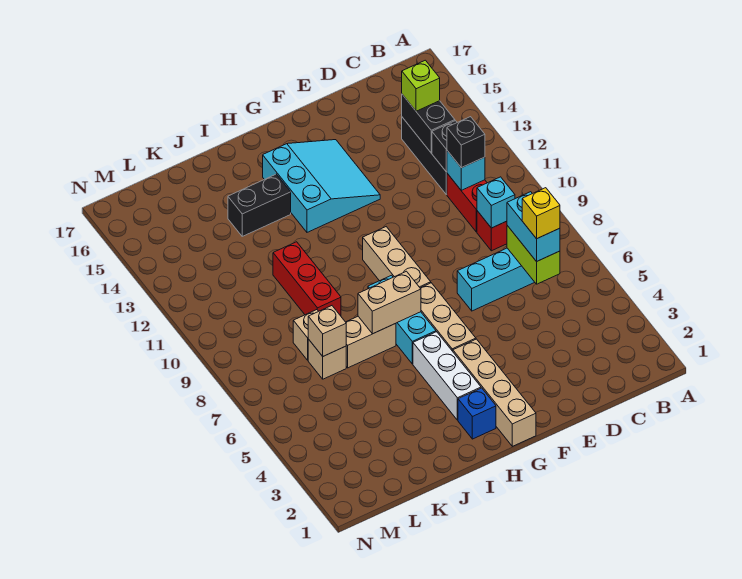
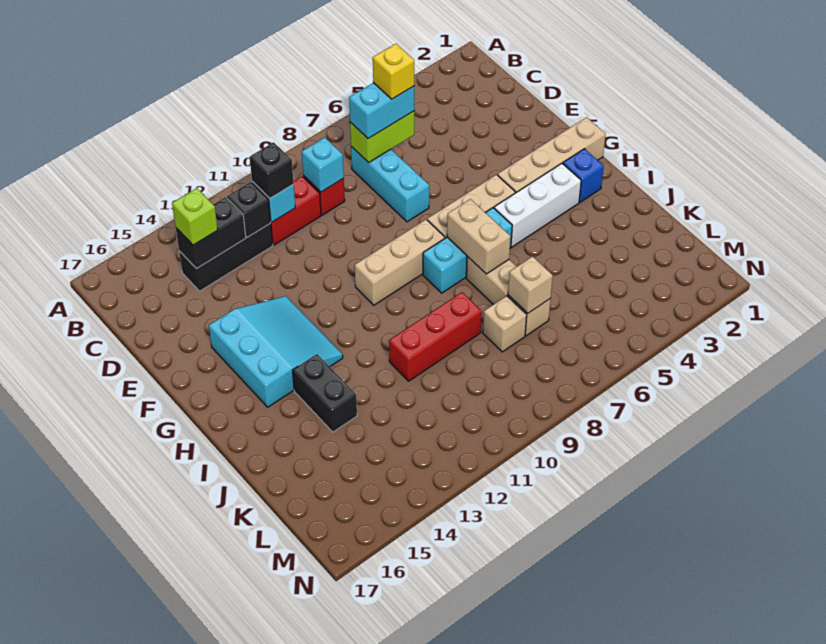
cyan 3x3 slope [263,140,380,232] -> cyan 3x3 slope turned to [209,296,343,407]

